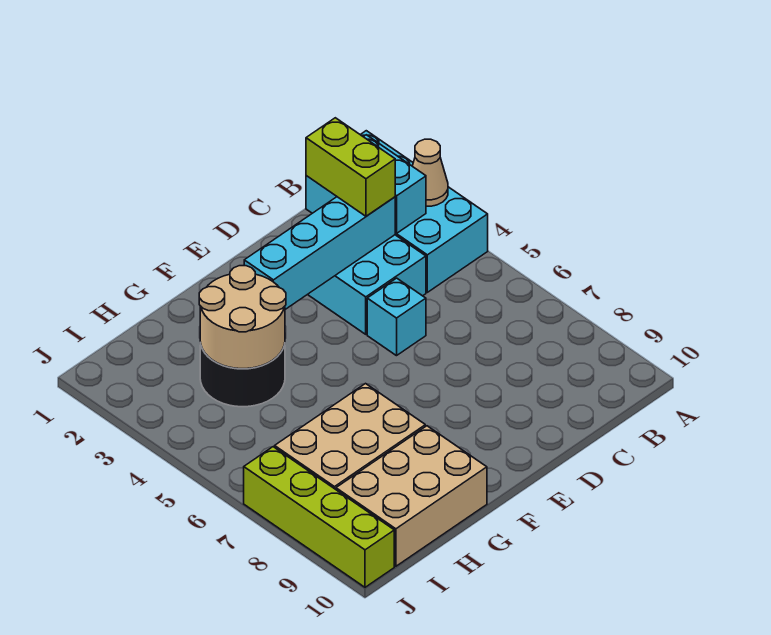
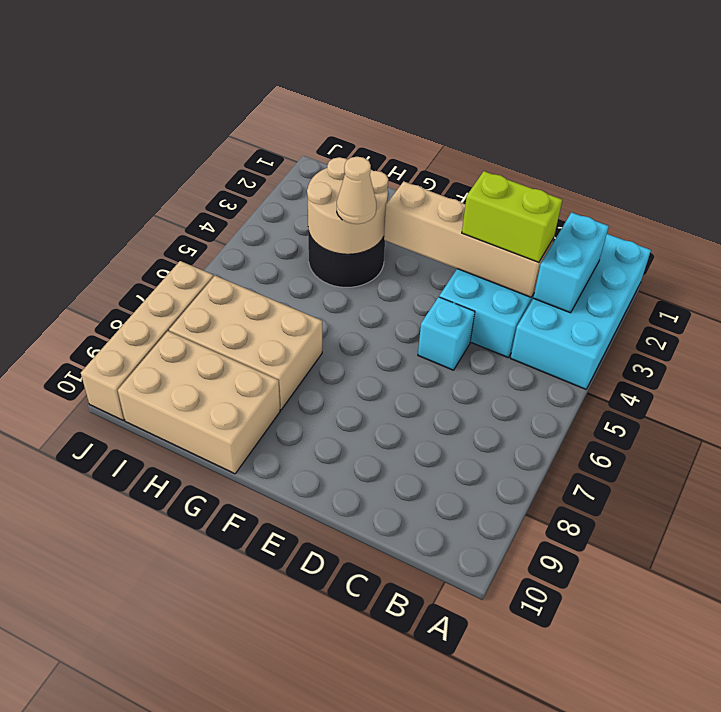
tan 1x1 cone [413,139,448,206] -> tan 1x1 cone moved to [337,157,376,224]
lime 1x2 brick [306,118,395,216] -> lime 1x2 brick turned to [462,171,562,263]
cyan 1x4 brick [244,197,395,309] -> tan 1x4 brick [384,181,554,297]
lime 1x4 brick [244,447,394,587] -> tan 1x4 brick [81,261,213,420]

